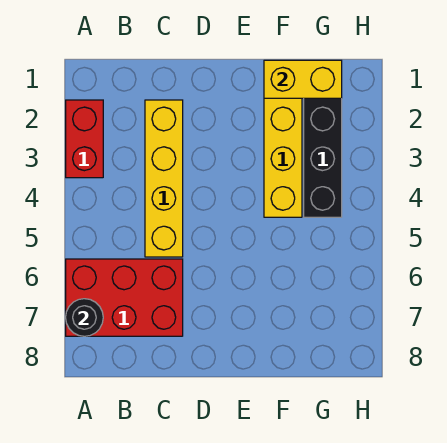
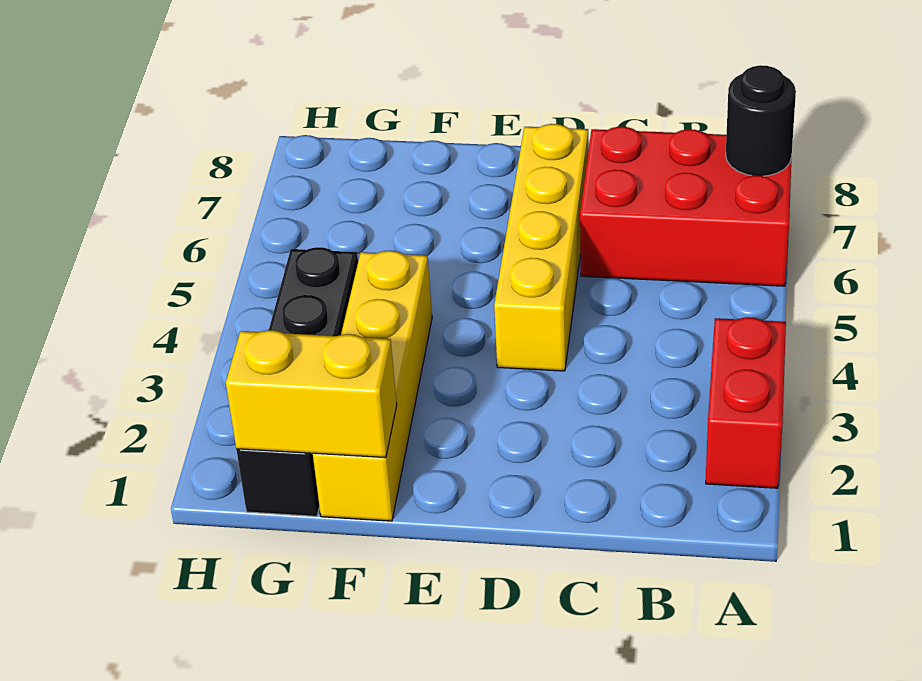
yellow 1x4 brick [145,100,183,257] -> yellow 1x4 brick moved to [494,124,588,371]

